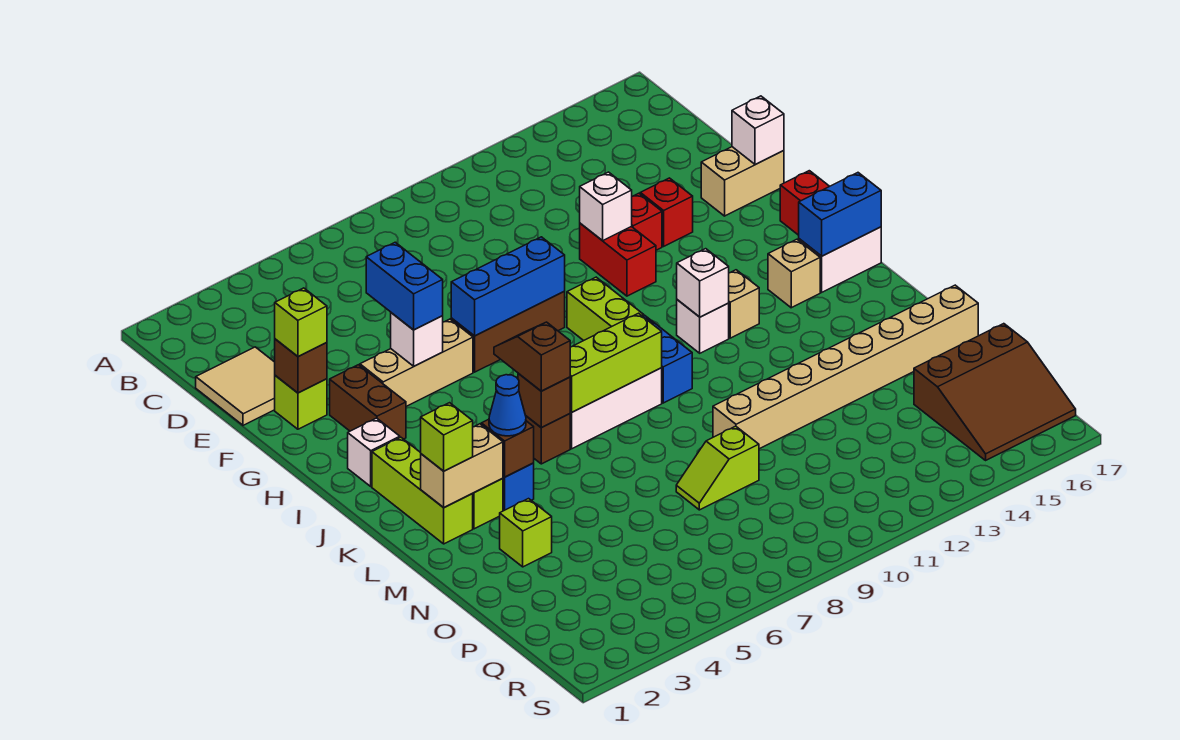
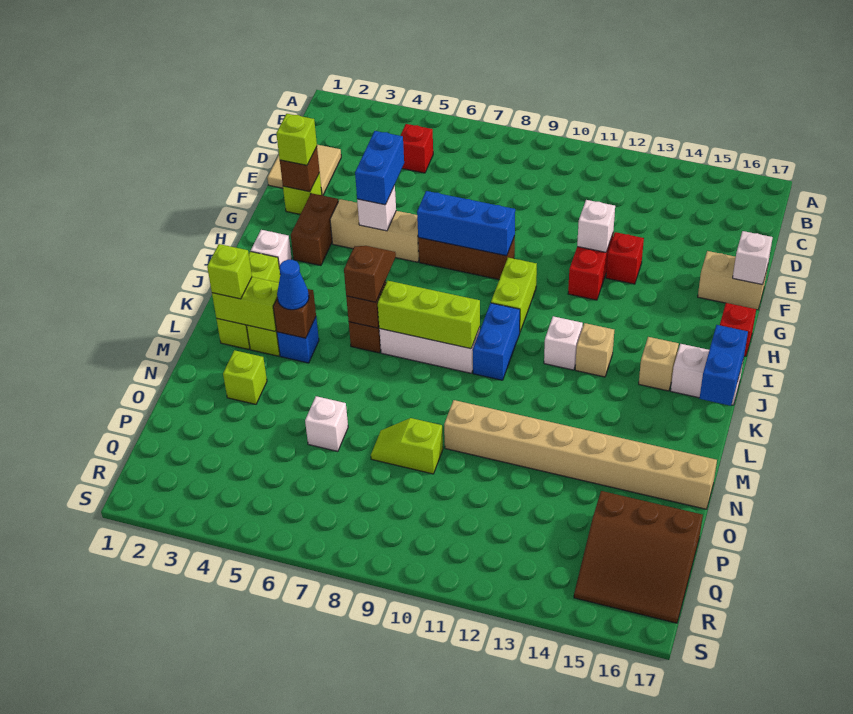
red 1x1 brick [640,178,693,246] -> red 1x1 brick moved to [400,124,433,173]
white 1x1 brick [677,249,729,317] -> white 1x1 brick moved to [305,396,348,451]
blue 1x2 brick [799,173,881,256] -> blue 1x2 brick turned to [699,325,748,406]
tan 1x2 brick [421,424,503,508] -> lime 1x2 brick [212,277,279,331]

